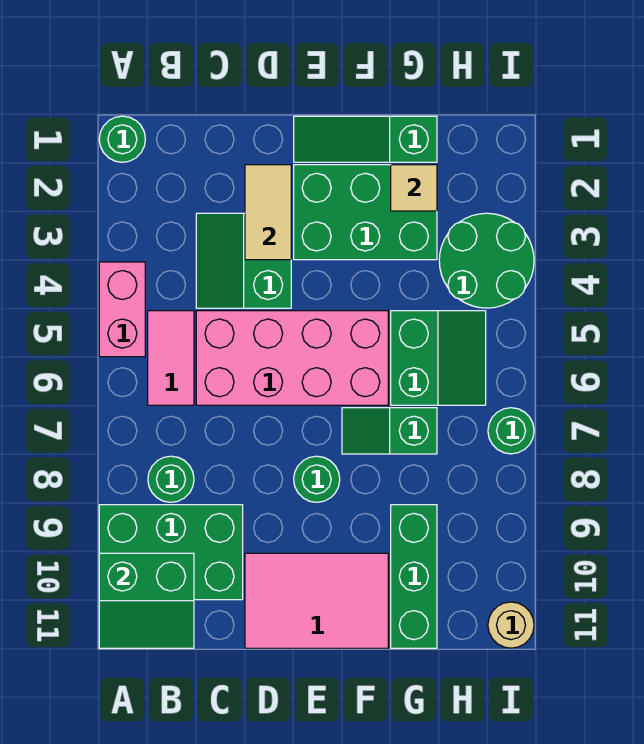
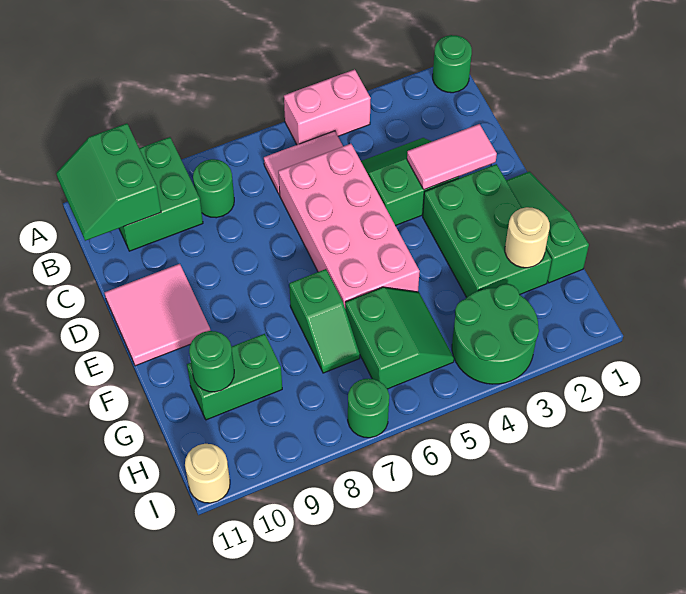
green 2x3 brick [99,505,243,600] -> green 2x2 brick [119,137,203,251]
tan 1x2 tile [245,165,291,260] -> pink 1x2 tile [407,124,497,190]
pink 2x3 tile [245,553,388,648] -> pink 2x2 tile [105,264,210,366]
green 1x1 round brick [294,456,340,502] -> green 1x1 round brick moved to [189,331,234,392]
green 1x2 slope [342,408,437,454] -> green 1x2 slope turned to [289,269,360,373]
tan 1x1 tile [391,165,437,211] -> tan 1x1 round brick [505,207,550,268]
green 2x2 slope [391,311,486,405] -> green 2x2 slope turned to [345,287,454,389]
green 1x3 brick [391,505,437,648] -> green 1x2 brick [187,334,282,420]

